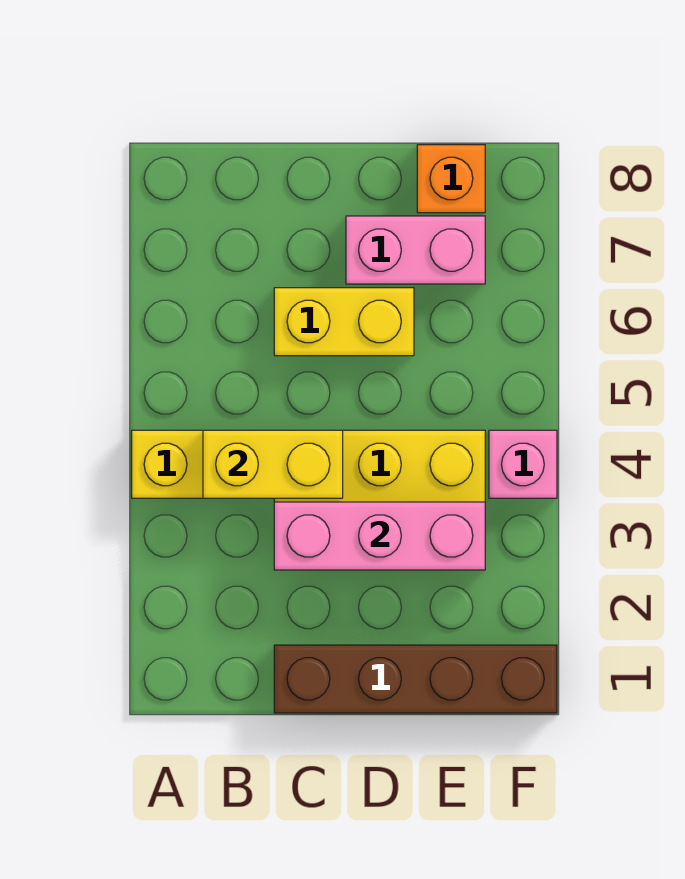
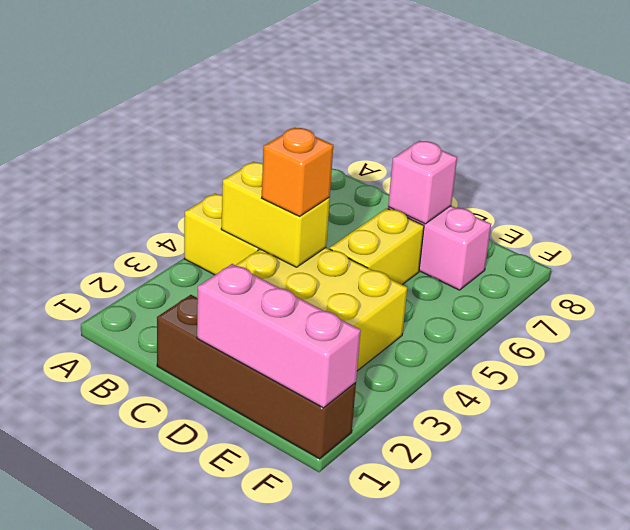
pink 1x3 brick [274,502,485,570] -> pink 1x3 brick moved to [197,264,361,408]
yellow 1x2 brick [274,288,414,356] -> yellow 1x2 brick turned to [330,208,424,285]
orange 1x1 brick [417,145,485,213] -> orange 1x1 brick moved to [262,128,333,216]
pink 1x1 brick [489,430,557,498] -> pink 1x1 brick moved to [388,141,457,224]

